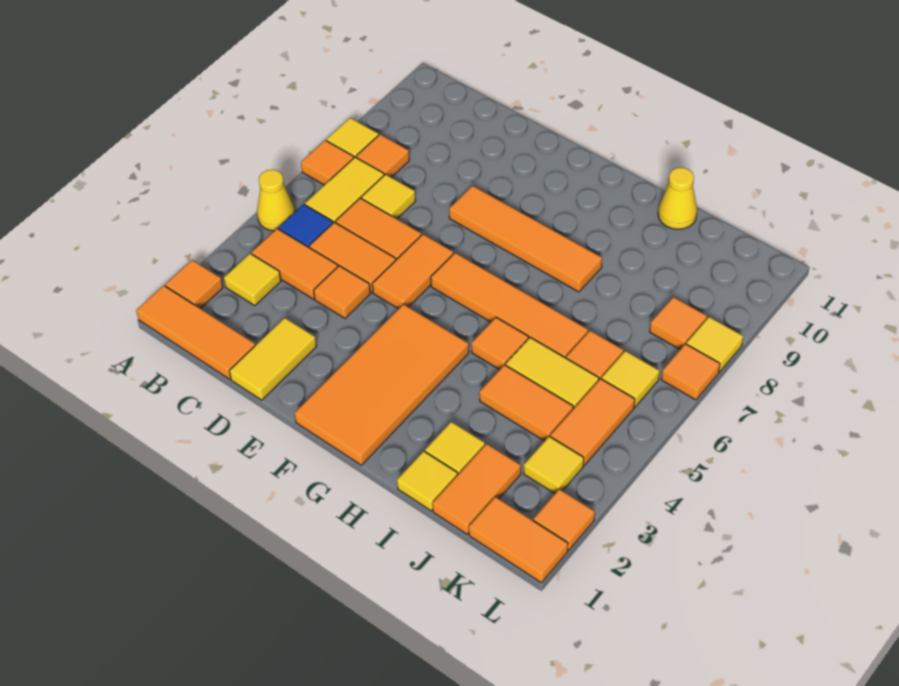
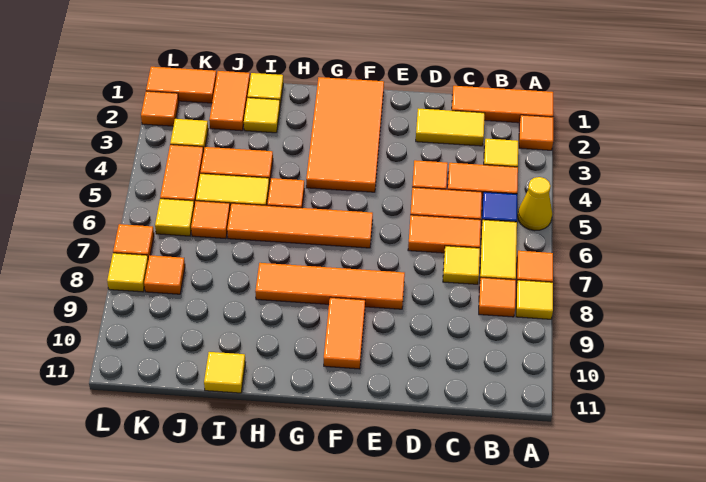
yellow 1x2 tile [229,318,317,400] -> yellow 1x2 tile turned to [416,109,485,146]
orange 1x2 tile [372,234,454,309] -> orange 1x2 tile moved to [324,298,365,369]
yellow 1x1 cone [658,168,697,229] -> yellow 1x1 tile [204,352,246,393]

